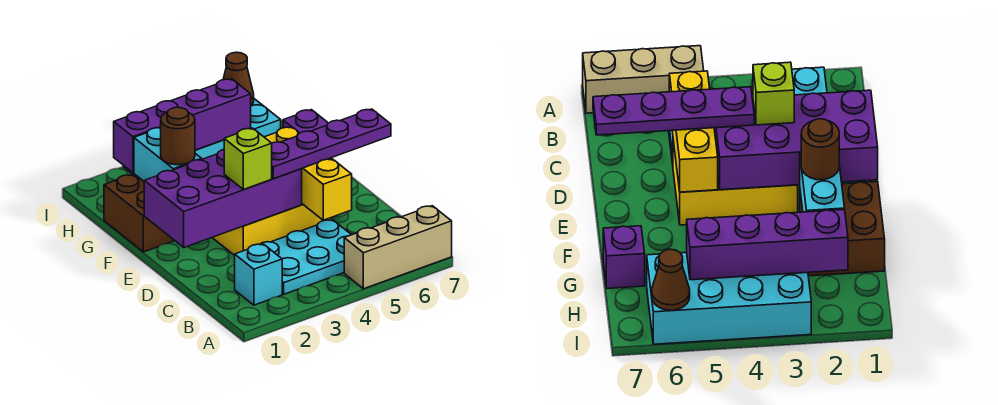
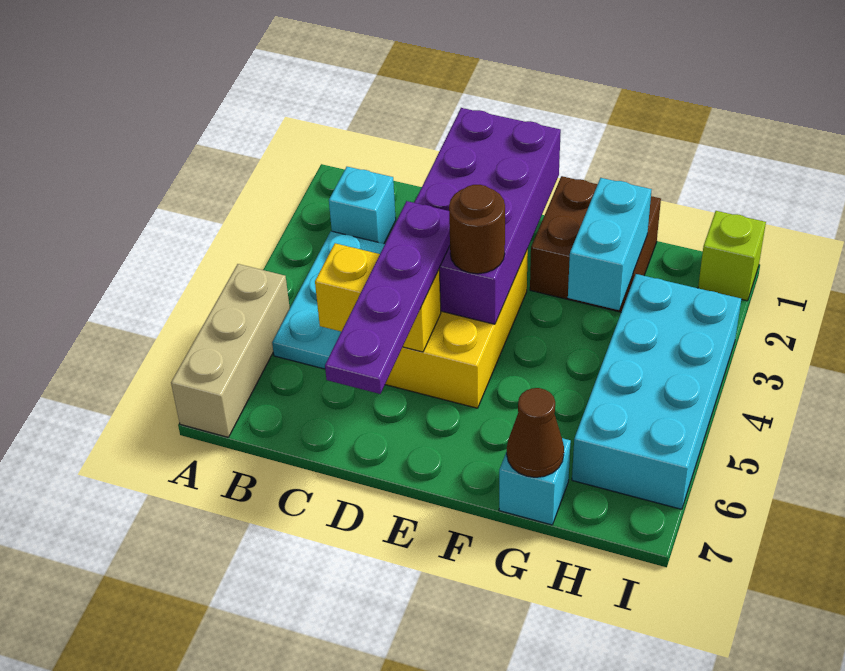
yellow 1x3 brick [265,127,352,220] -> yellow 1x2 brick [315,243,441,352]
lime 1x1 brick [224,128,272,189] -> lime 1x1 brick moved to [698,211,766,301]
cyan 1x2 brick [134,128,202,181] -> cyan 1x2 brick turned to [568,178,652,310]
brown 1x1 round brick [161,107,195,165] -> brown 1x1 round brick moved to [449,185,505,274]
purple 1x1 brick [283,110,328,133] -> cyan 1x1 brick [499,438,571,525]
purple 1x4 brick [114,79,251,173] -> none
brown 1x1 cone [223,52,254,105] -> brown 1x1 cone moved to [507,388,564,477]

